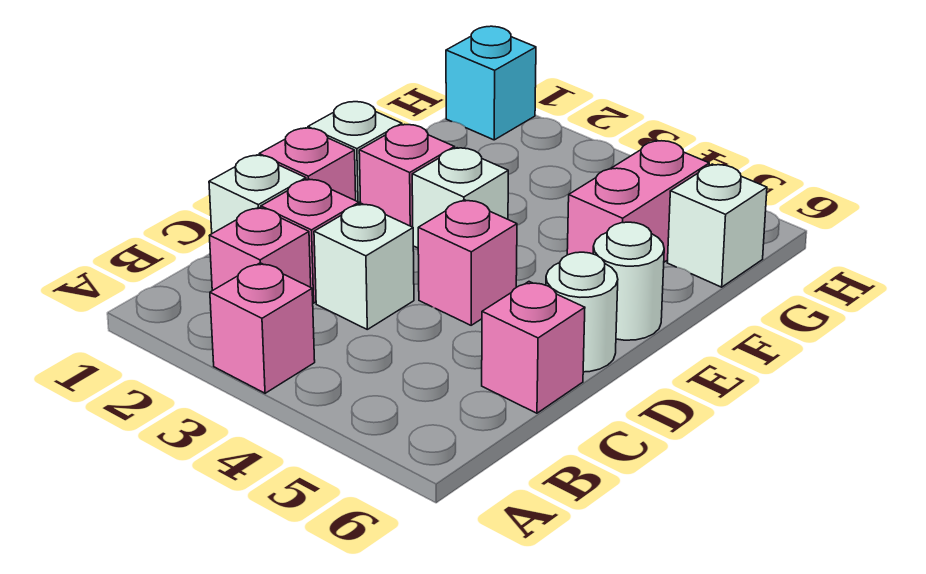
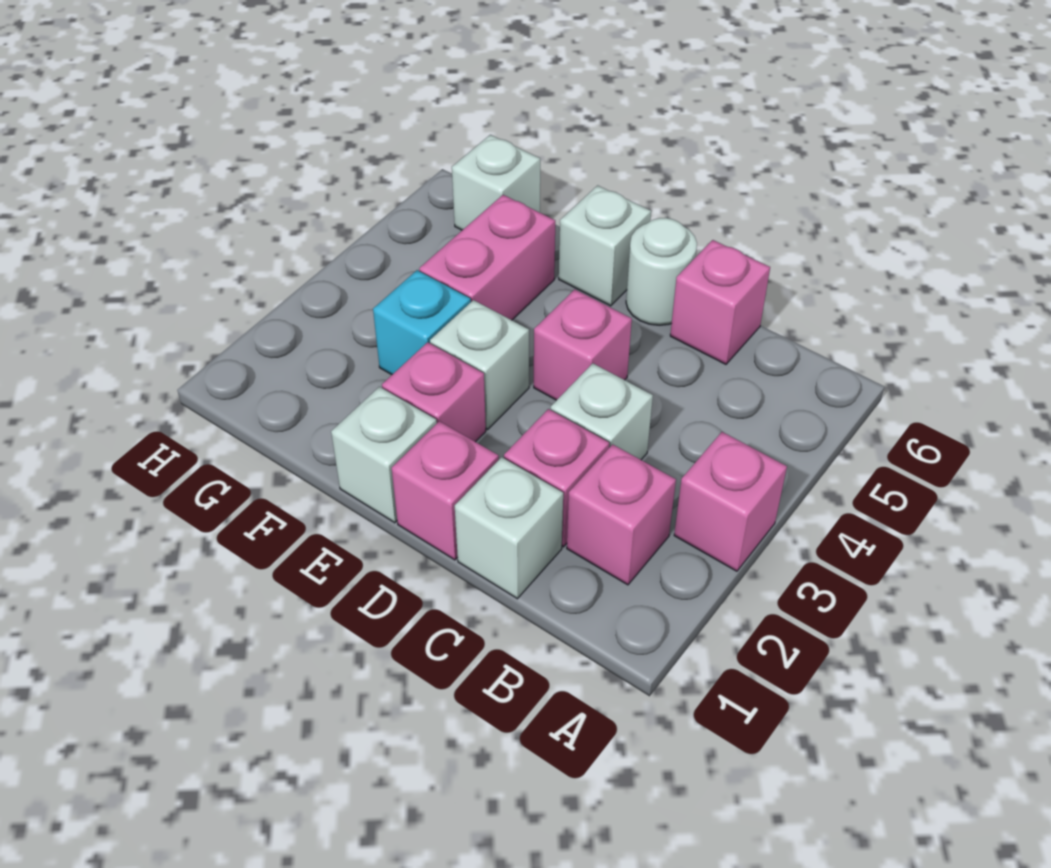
white 1x1 round brick [593,222,664,340] -> white 1x1 brick [559,185,651,306]
pink 1x2 brick [567,141,709,262] -> pink 1x2 brick turned to [419,195,555,320]
cyan 1x1 brick [446,26,536,140] -> cyan 1x1 brick moved to [373,270,471,375]

